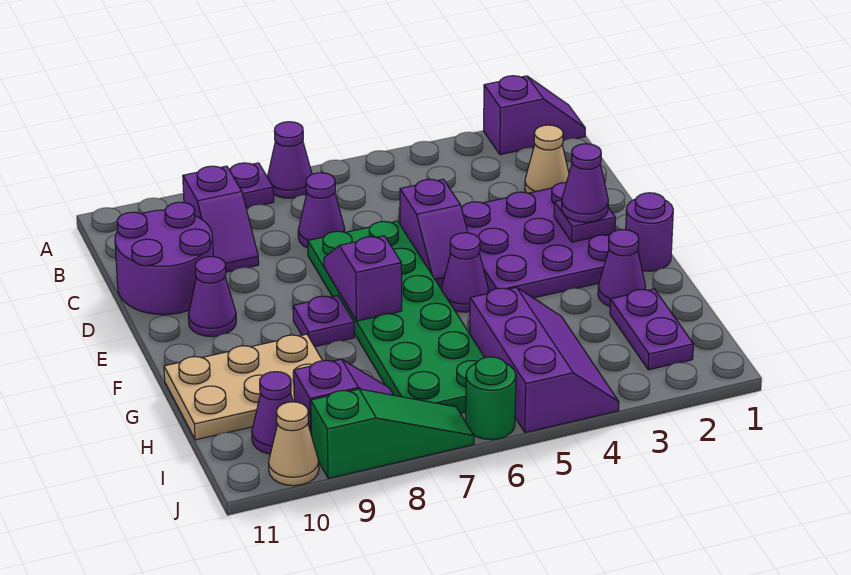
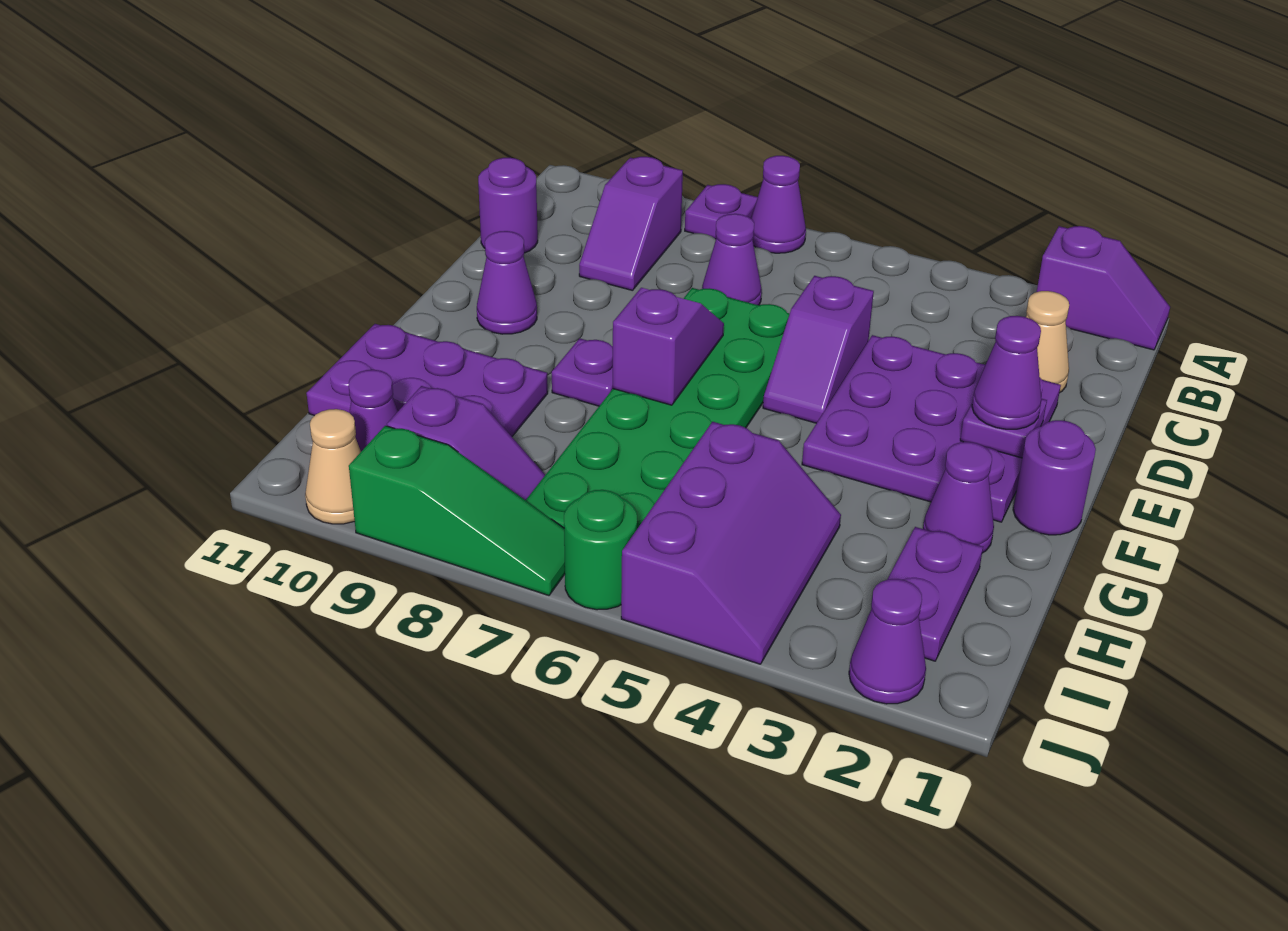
purple 2x2 round brick [115,202,213,315] -> purple 1x1 round brick [478,158,538,253]
purple 1x1 cone [441,233,488,312] -> purple 1x1 cone moved to [849,579,926,704]
tan 2x3 plate [164,334,323,440] -> purple 2x3 plate [306,324,548,436]

